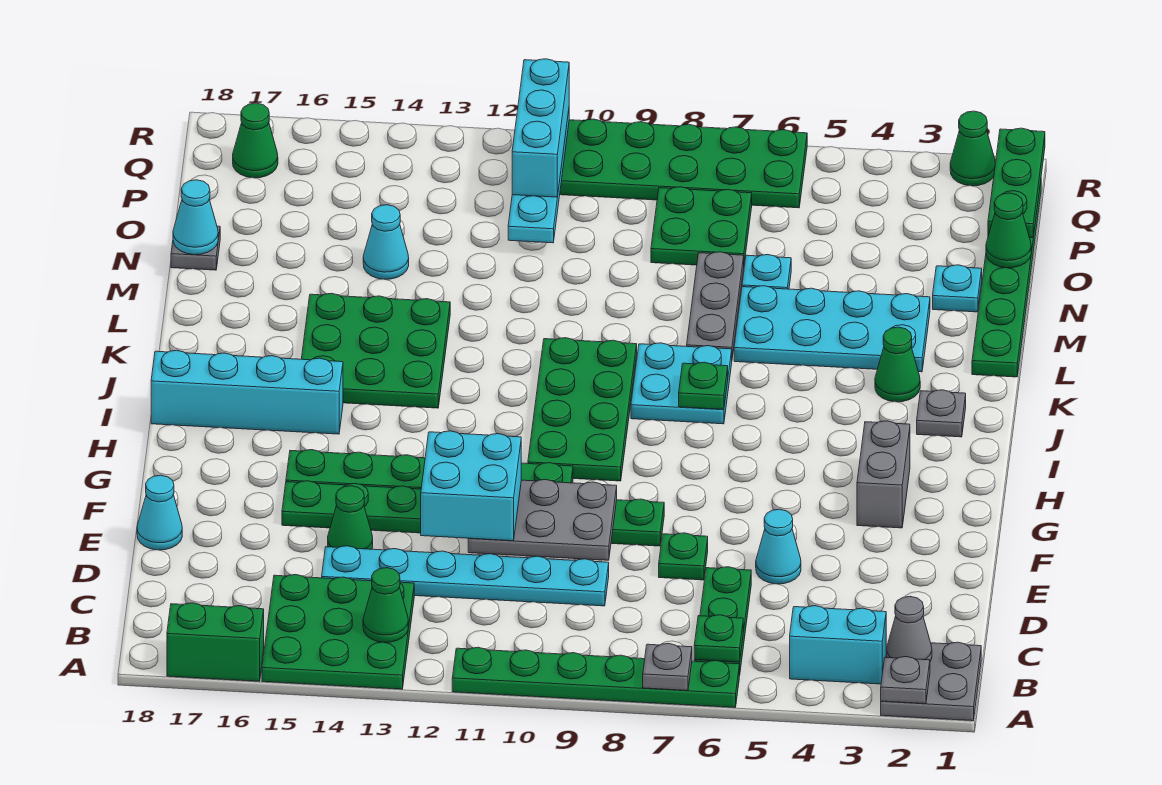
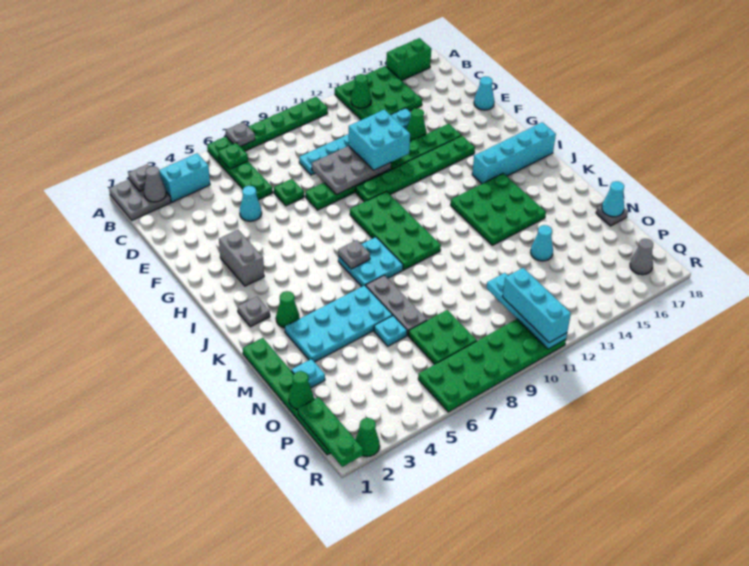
green 1x1 plate [679,362,728,409] -> grey 1x1 plate [338,240,370,269]
green 1x1 cone [233,103,278,178] -> grey 1x1 cone [630,239,653,275]

